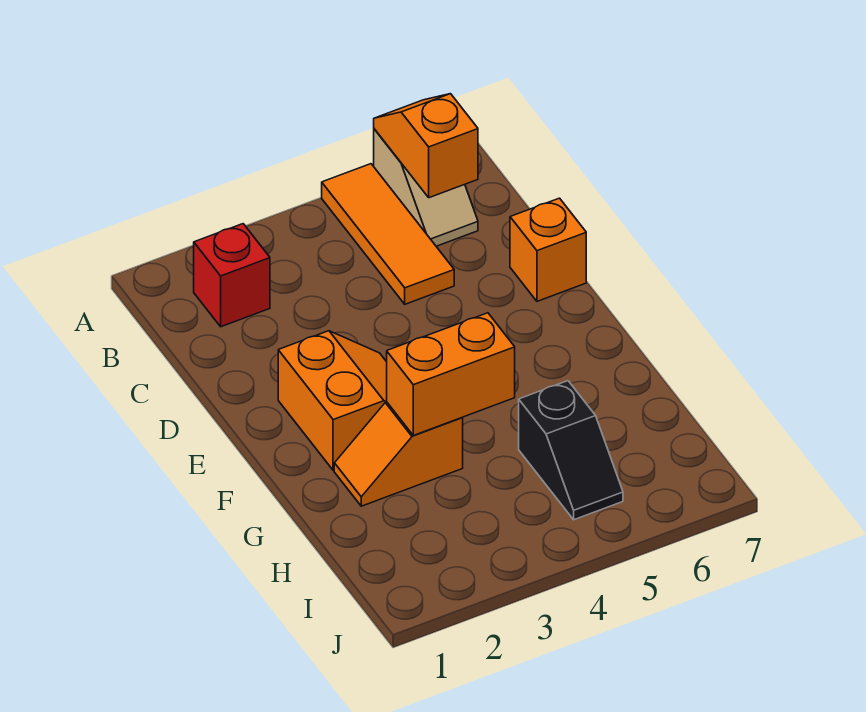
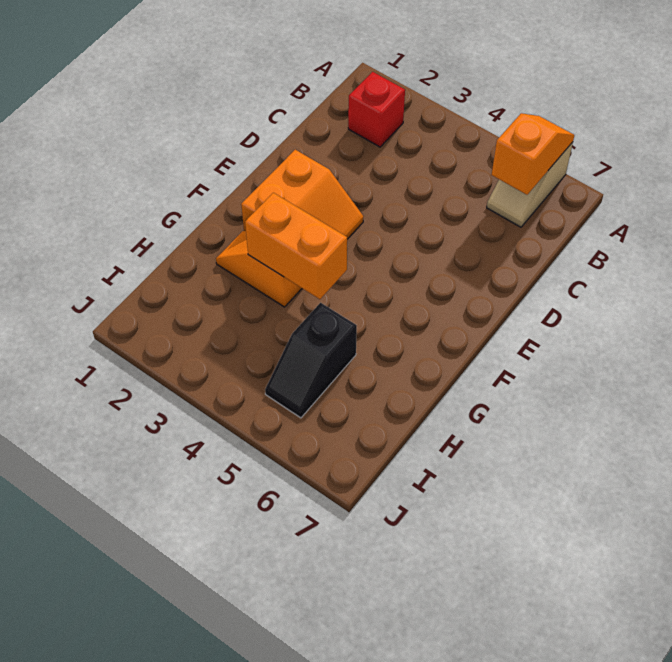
orange 1x3 tile [322,164,454,304] -> none
orange 1x1 brick [510,198,586,301] -> none

